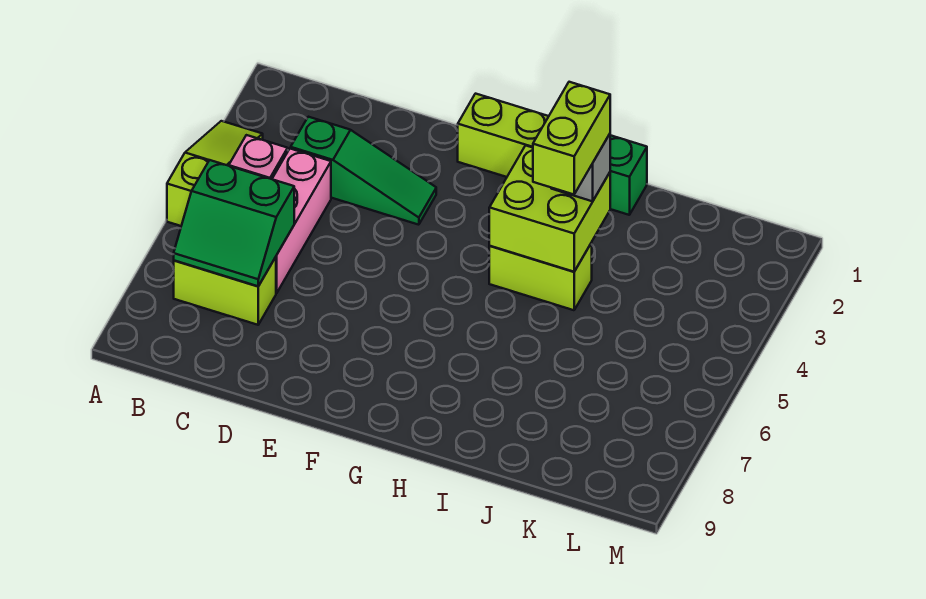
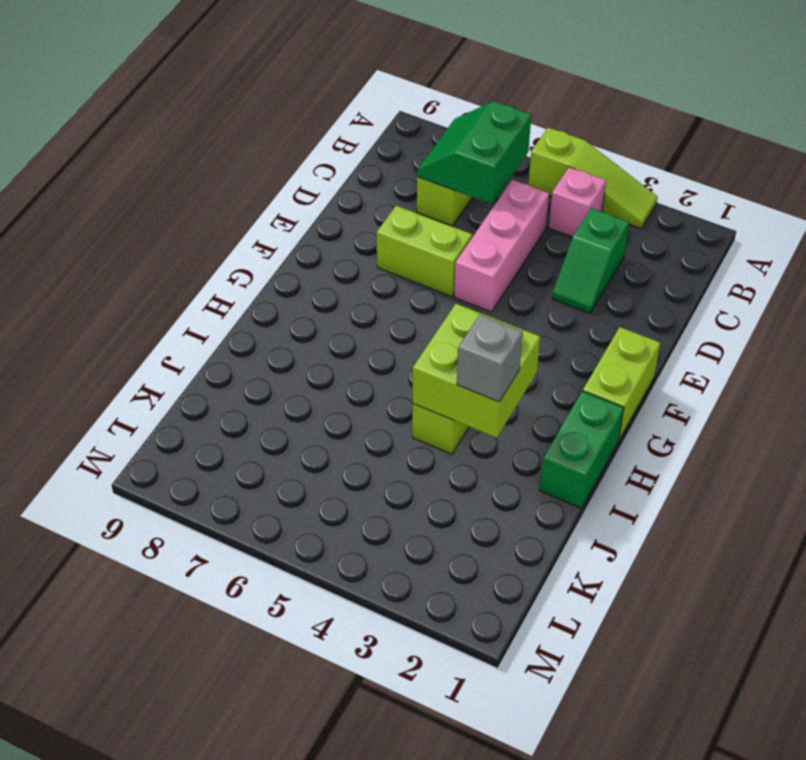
green 1x3 slope [291,117,436,225] -> green 1x2 slope [552,208,629,313]
pink 1x3 brick [272,149,331,293] -> pink 1x3 brick turned to [454,180,549,312]
lime 1x2 brick [533,82,610,194] -> lime 1x2 brick moved to [377,206,472,296]

